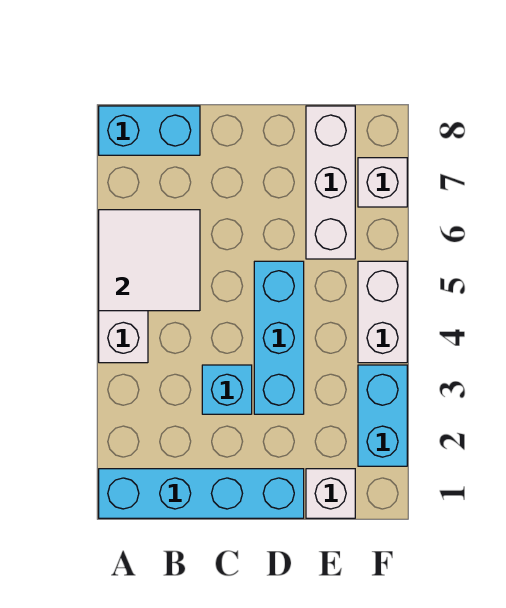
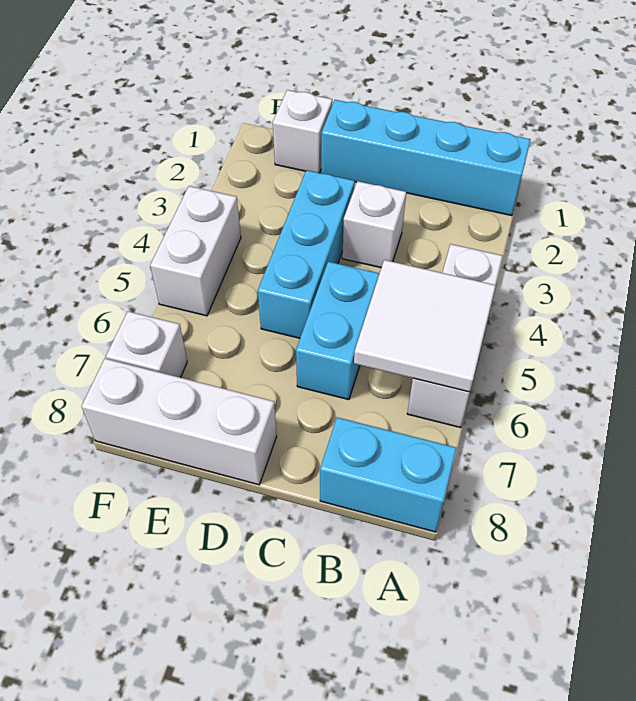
cyan 1x1 brick [202,365,252,414] -> white 1x1 brick [342,181,406,268]
white 1x3 brick [306,106,355,259] -> white 1x3 brick turned to [82,359,277,485]
cyan 1x2 brick [358,365,407,466] -> cyan 1x2 brick moved to [296,262,379,400]

